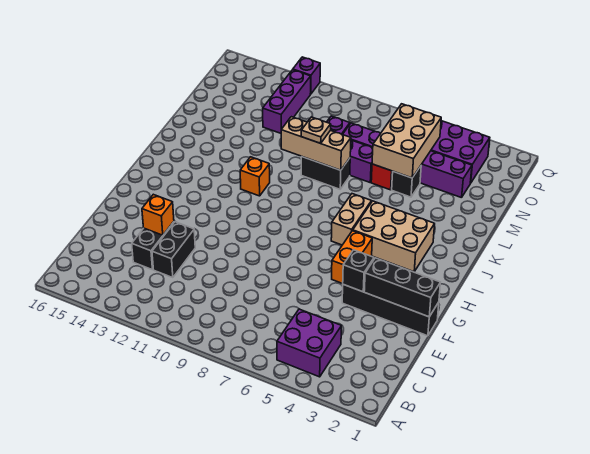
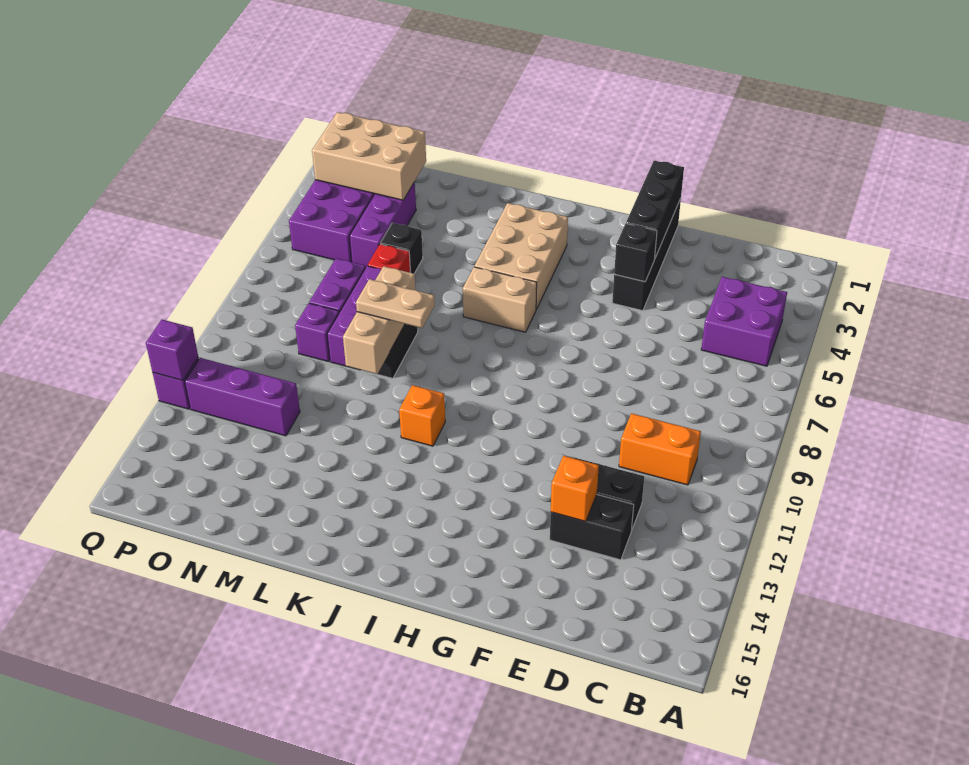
orange 1x2 brick [332,231,372,284] -> orange 1x2 brick moved to [619,413,701,485]
tan 1x1 plate [301,117,331,143] -> tan 1x2 plate [356,279,435,328]
tan 2x3 brick [372,104,441,178] -> tan 2x3 brick moved to [312,112,426,200]
none -> purple 1x1 brick [146,320,198,381]

